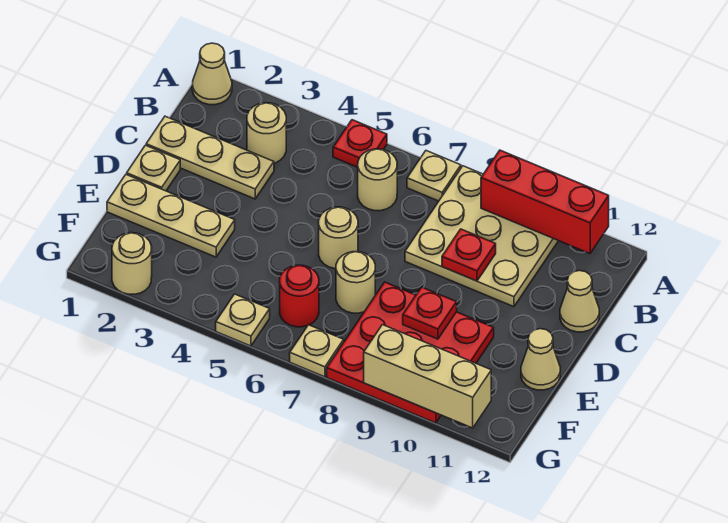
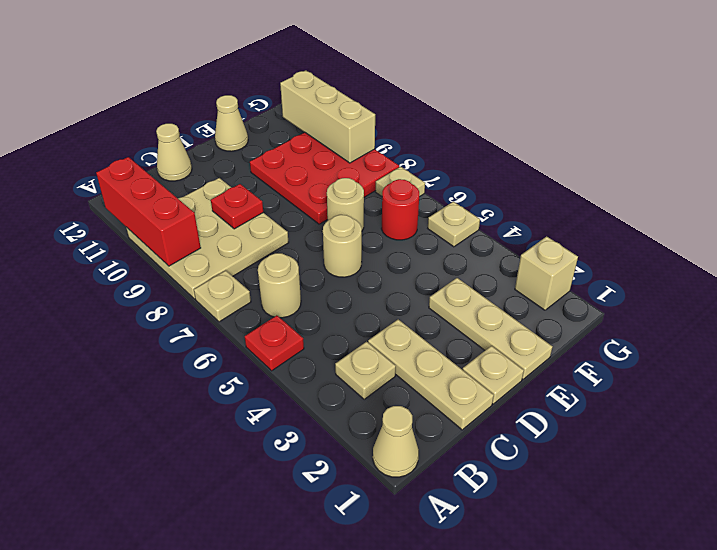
tan 1x1 round brick [247,103,286,163] -> tan 1x1 plate [335,342,396,399]
red 1x1 plate [403,287,457,339] -> none
tan 1x1 round brick [112,233,152,294] -> tan 1x1 brick [515,236,578,310]

